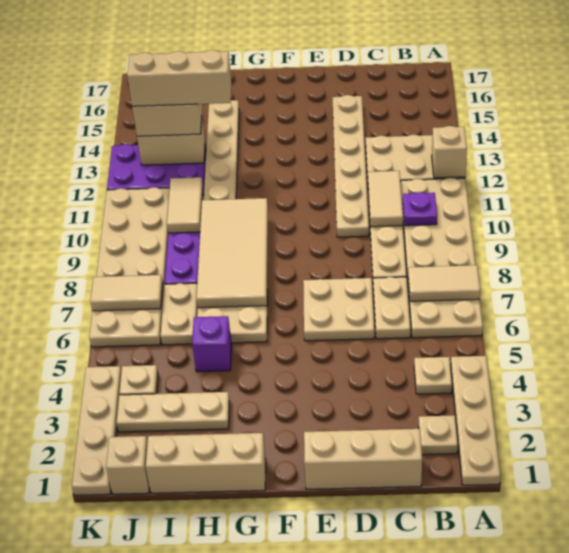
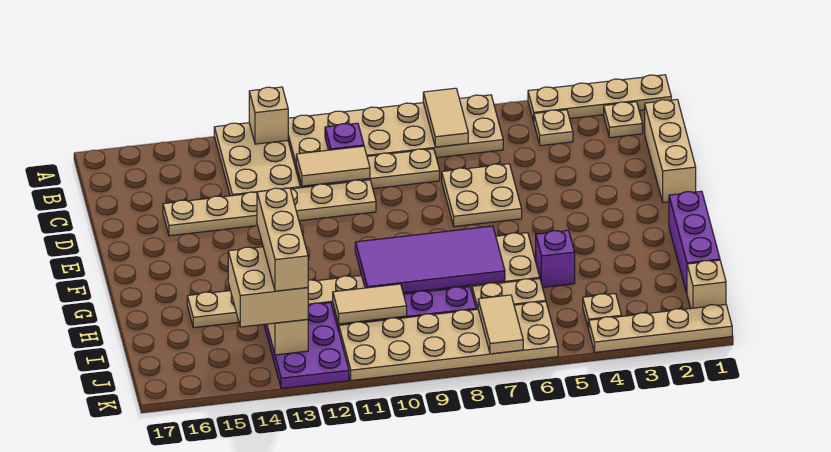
tan 1x2 plate [373,277,410,339] -> none
tan 1x3 brick [146,433,266,493] -> purple 1x3 brick [669,191,720,293]
tan 2x4 tile [197,198,268,308] -> purple 2x4 tile [355,226,505,293]
tan 1x3 plate [116,392,229,432] -> none

